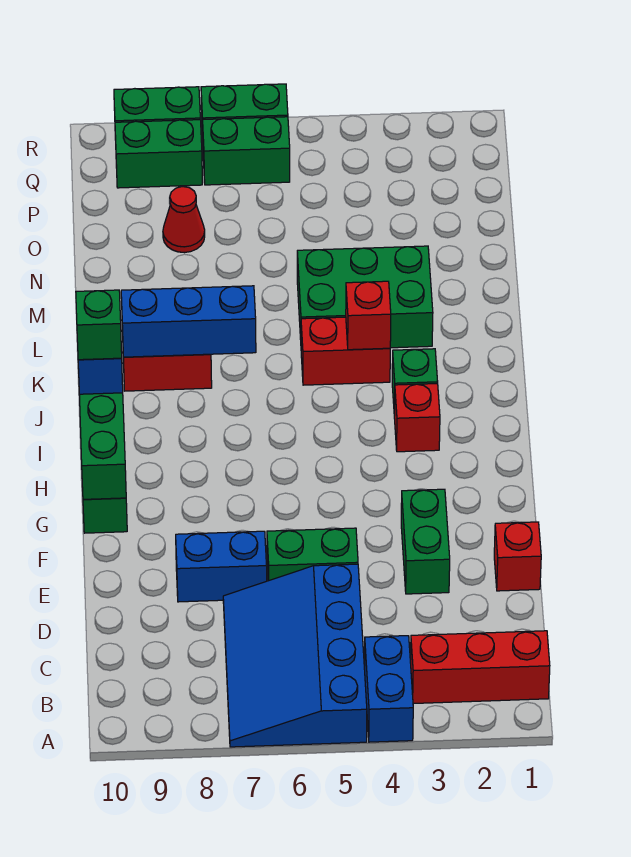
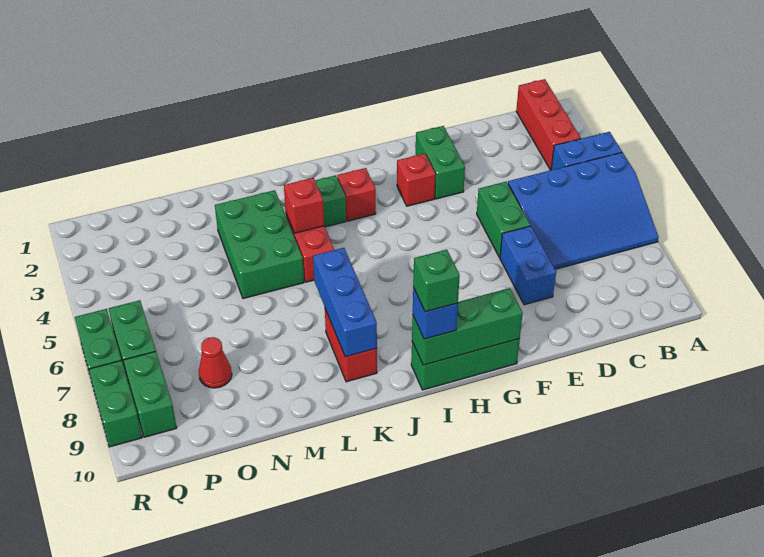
red 1x1 brick [494,522,541,591] -> red 1x1 brick moved to [397,154,435,206]
green 1x2 brick [401,489,450,594] -> green 1x2 brick turned to [415,126,465,199]

